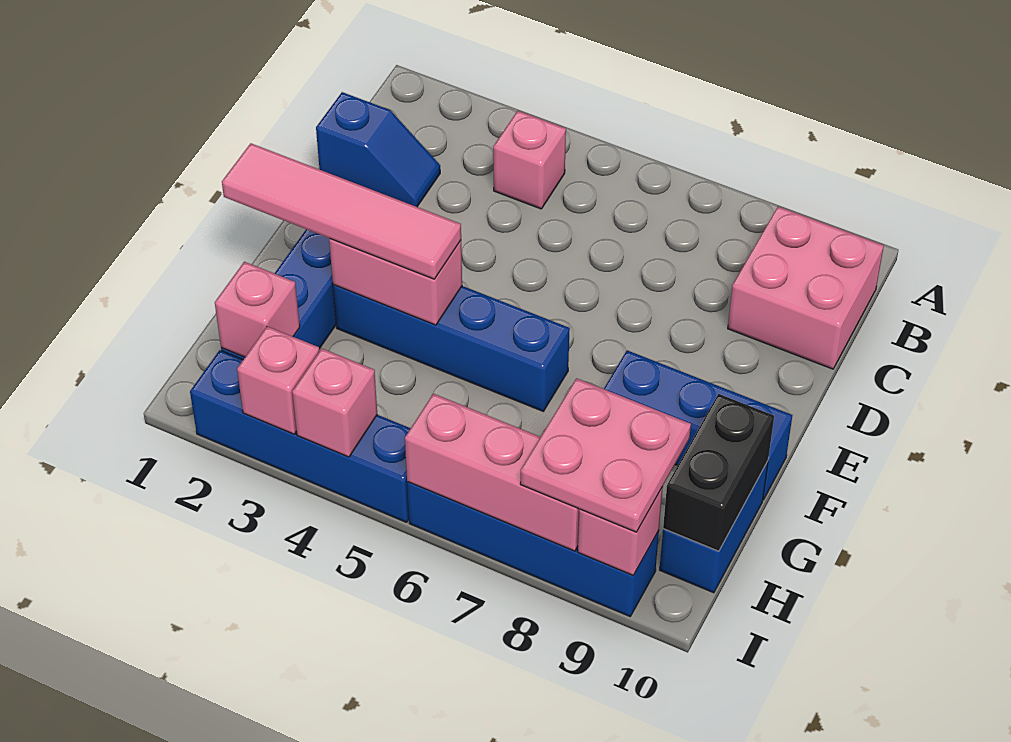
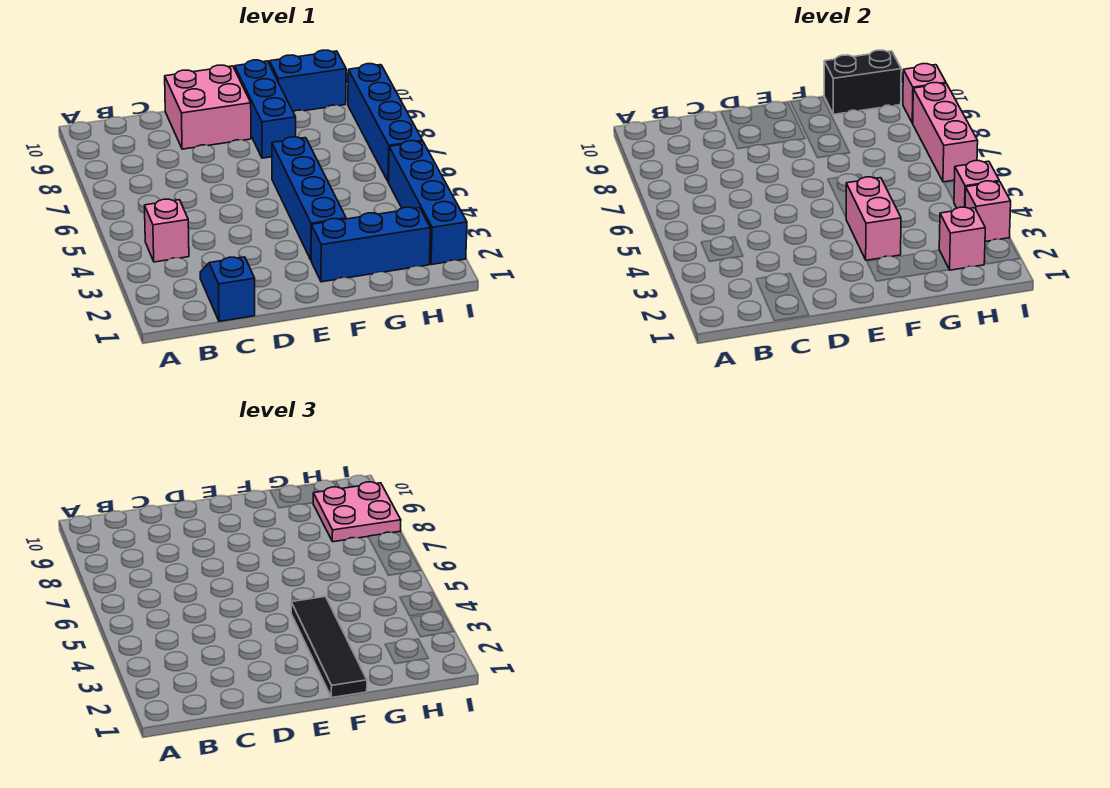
pink 2x2 brick [728,207,884,369] -> pink 2x2 brick moved to [165,65,251,149]
pink 1x4 tile [222,143,461,279] -> black 1x4 tile [291,597,367,698]

